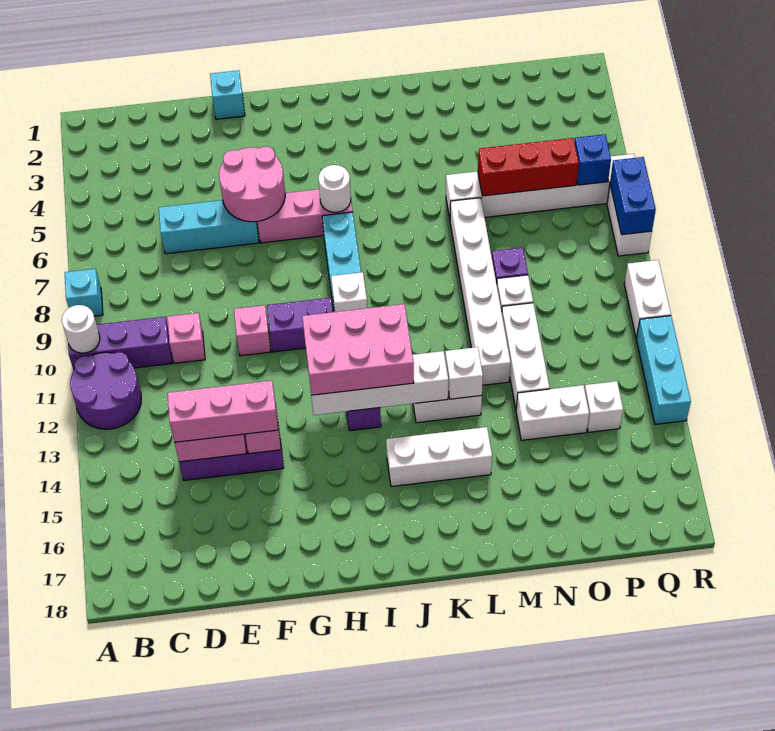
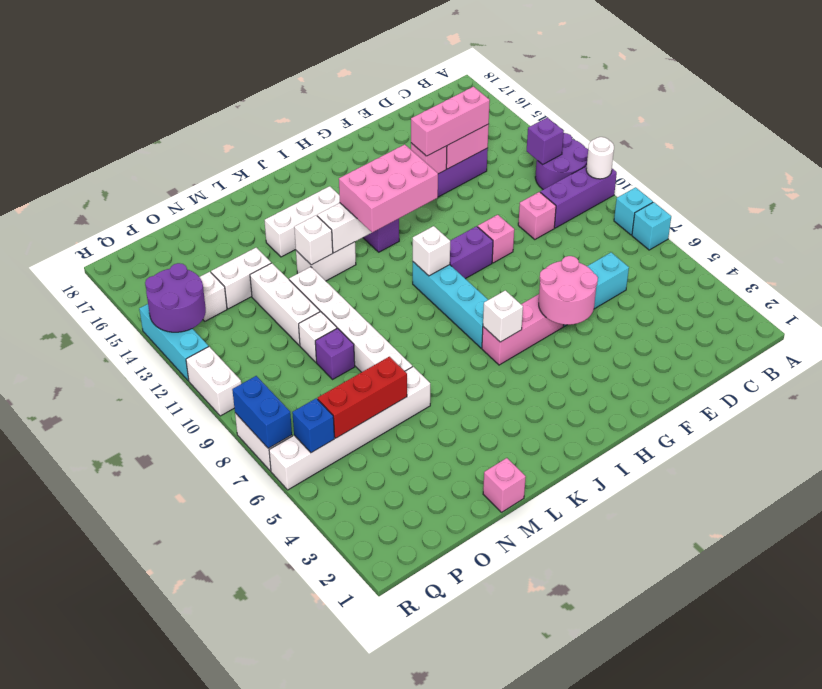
none -> purple 1x1 brick [527,118,564,165]
cyan 1x1 brick [210,70,245,119] -> cyan 1x1 brick moved to [632,202,671,250]
white 1x1 round brick [319,165,351,212] -> white 1x1 brick [483,290,523,342]
none -> pink 1x1 brick [483,458,526,512]
none -> purple 2x2 round brick [145,263,206,332]

